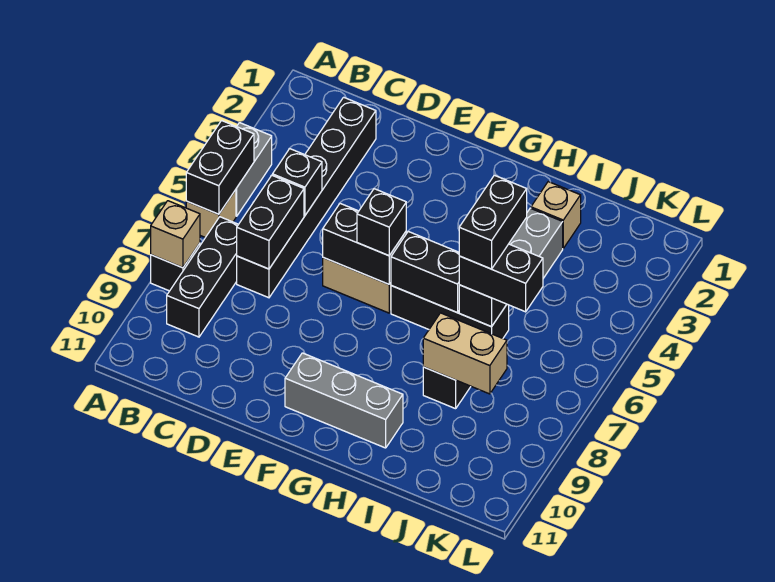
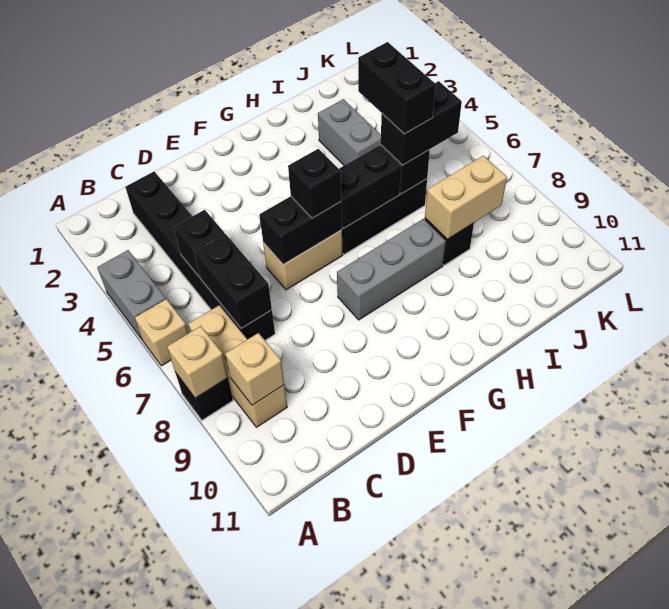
black 1x2 brick [186,121,254,214] -> none
black 1x3 brick [167,217,238,337] -> tan 1x3 brick [188,305,287,427]
grey 1x3 brick [285,353,403,448] -> grey 1x3 brick moved to [337,219,446,320]
tan 1x1 brick [531,182,581,248] -> tan 1x1 brick moved to [225,333,284,405]

